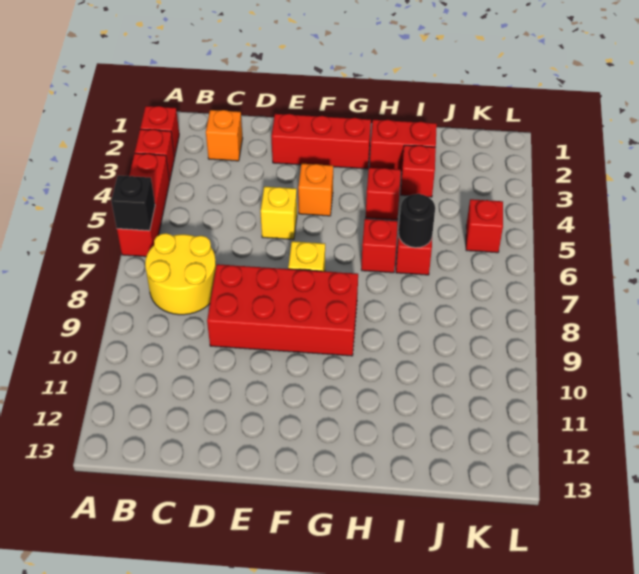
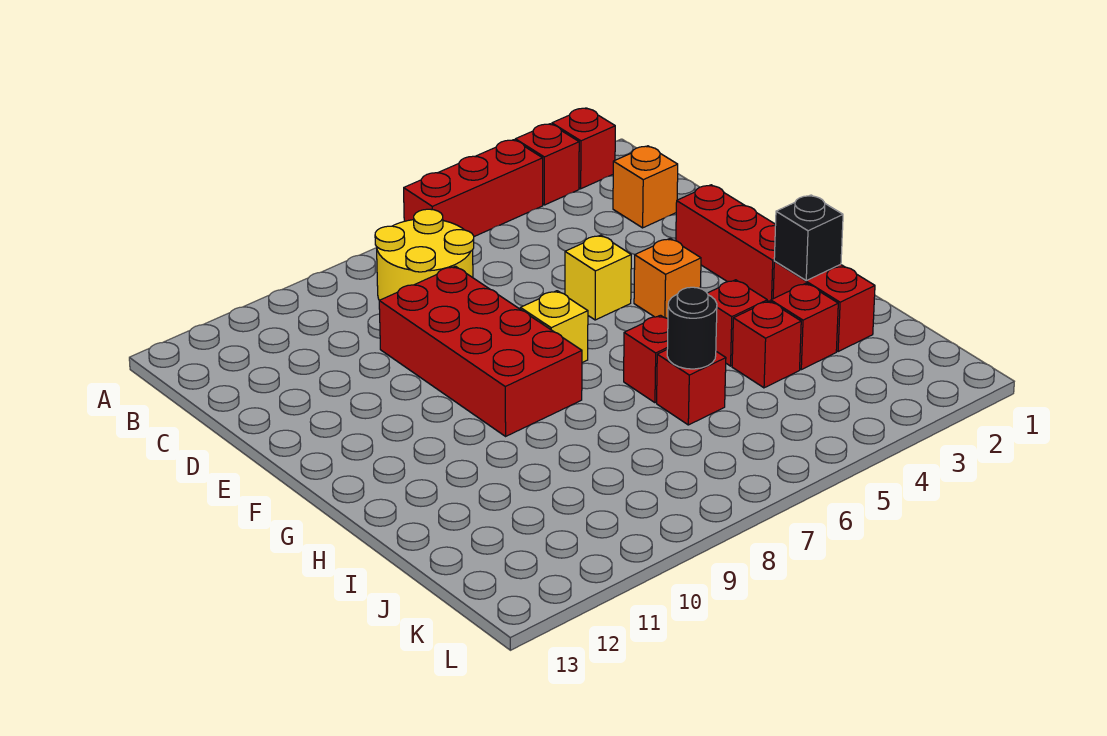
black 1x1 brick [111,176,155,231] -> black 1x1 brick moved to [774,195,843,280]
red 1x1 brick [466,199,503,253] -> red 1x1 brick moved to [732,301,801,388]

